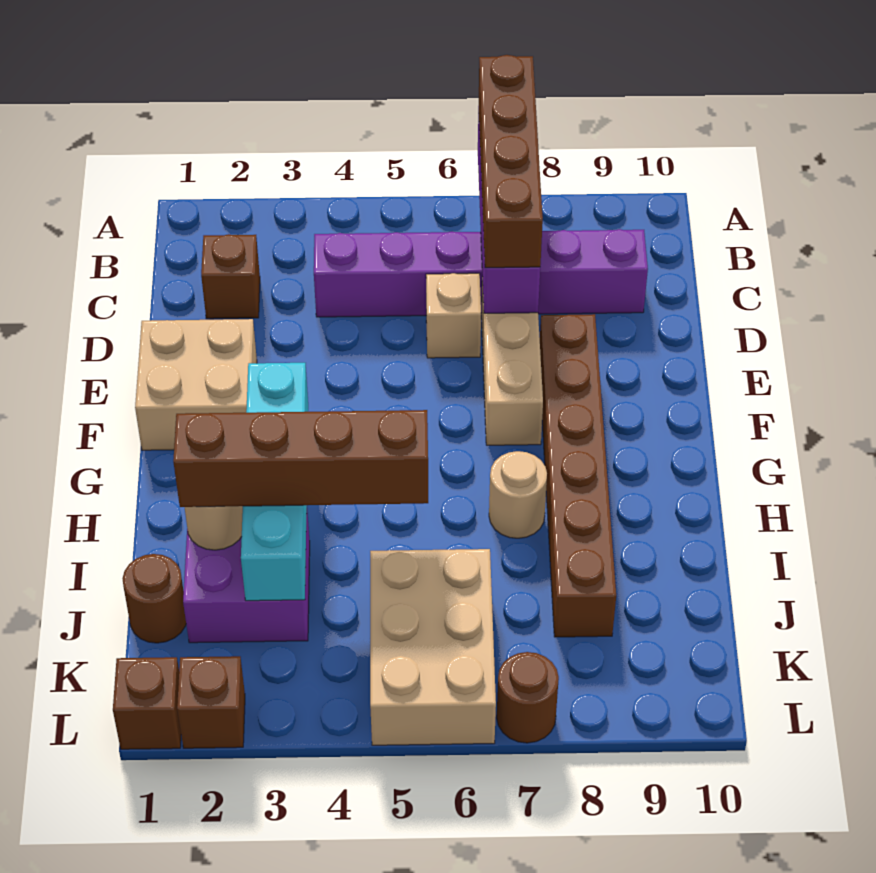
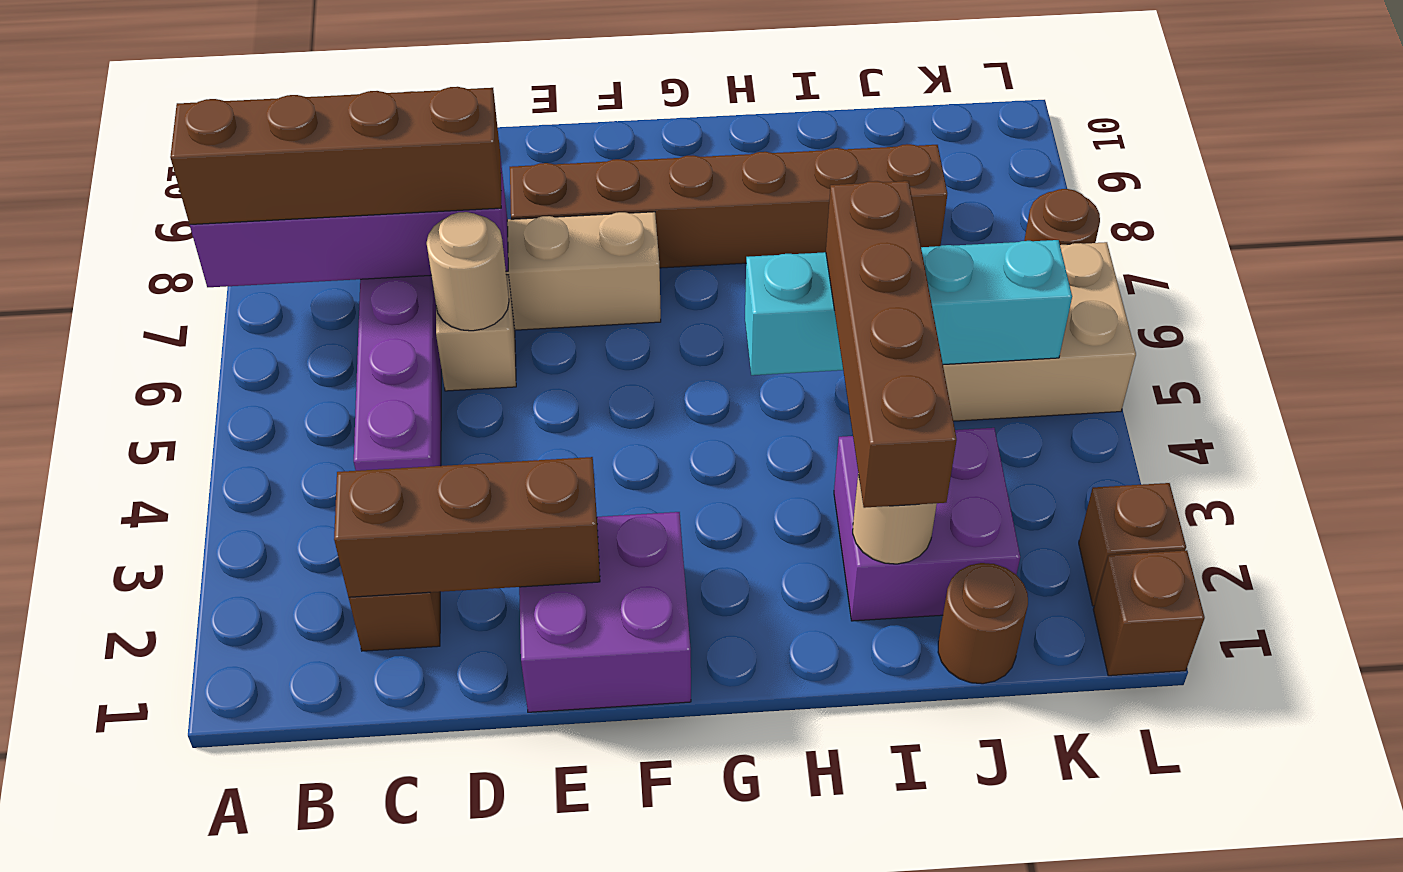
none -> brown 1x3 brick [334,457,600,597]
tan 2x2 brick [135,319,257,450] -> purple 2x2 brick [519,512,691,712]
cyan 1x4 brick [241,363,308,601] -> cyan 1x4 brick moved to [745,240,1072,375]
tan 1x1 round brick [489,451,547,538] -> tan 1x1 round brick moved to [427,212,509,331]

